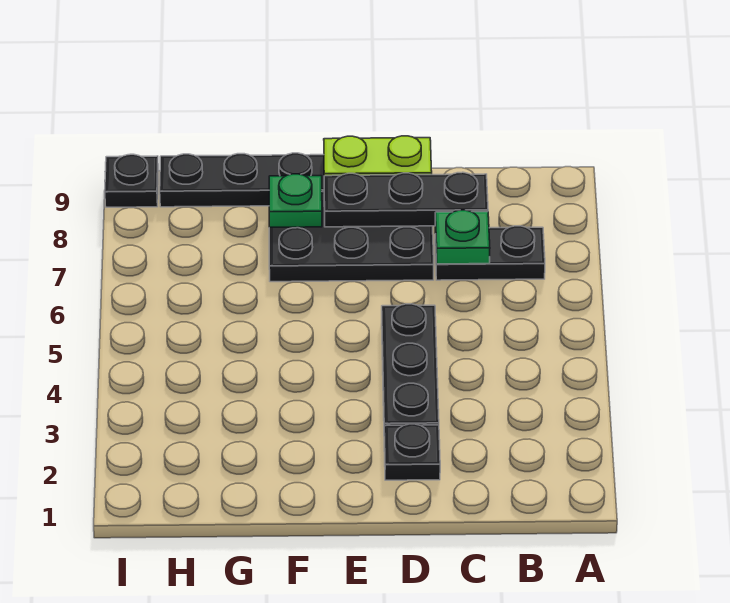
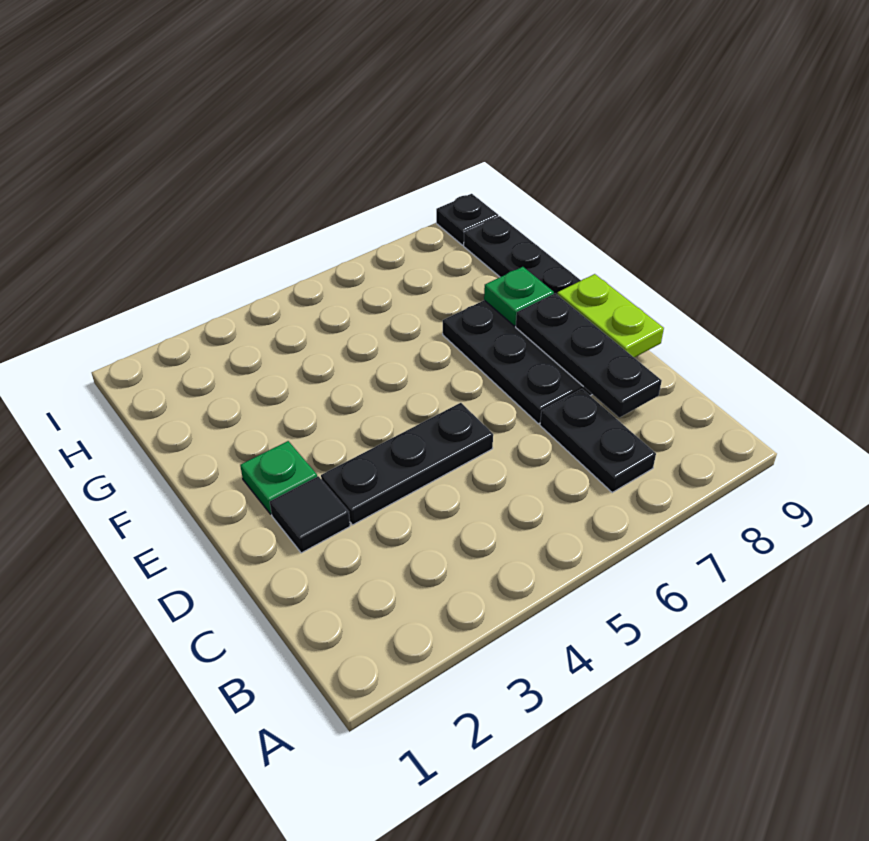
green 1x1 plate [435,210,490,264] -> green 1x1 plate moved to [240,441,317,514]
black 1x1 plate [384,424,440,480] -> black 1x1 tile [270,476,350,553]

